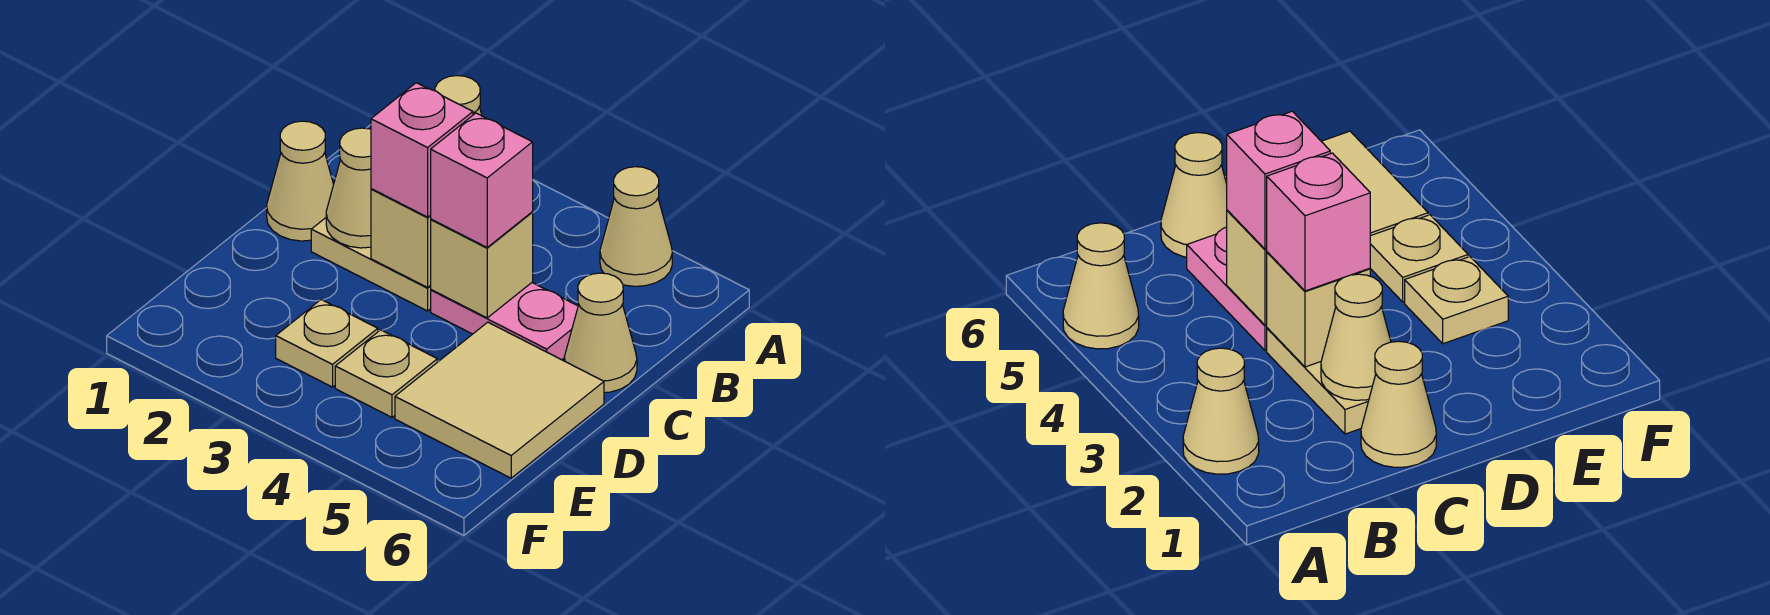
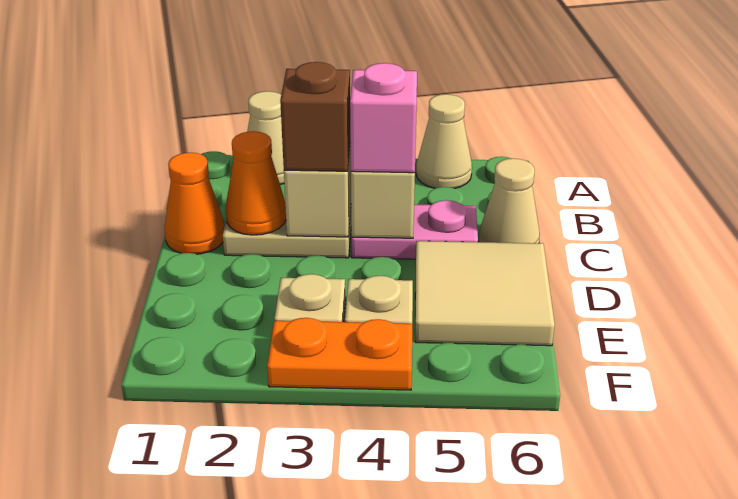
tan 1x1 cone [267,121,334,241] -> orange 1x1 cone [165,153,224,254]
tan 1x1 cone [326,128,371,248] -> orange 1x1 cone [226,131,286,235]
pink 1x1 brick [371,83,473,217] -> brown 1x1 brick [280,62,350,171]
none -> orange 1x2 plate [267,318,412,390]

